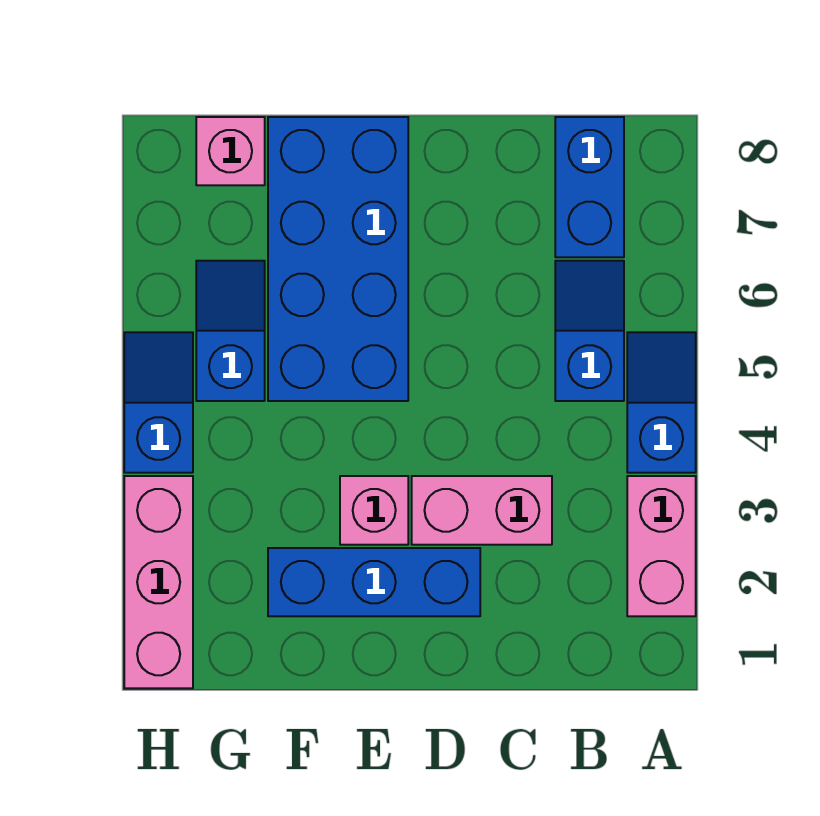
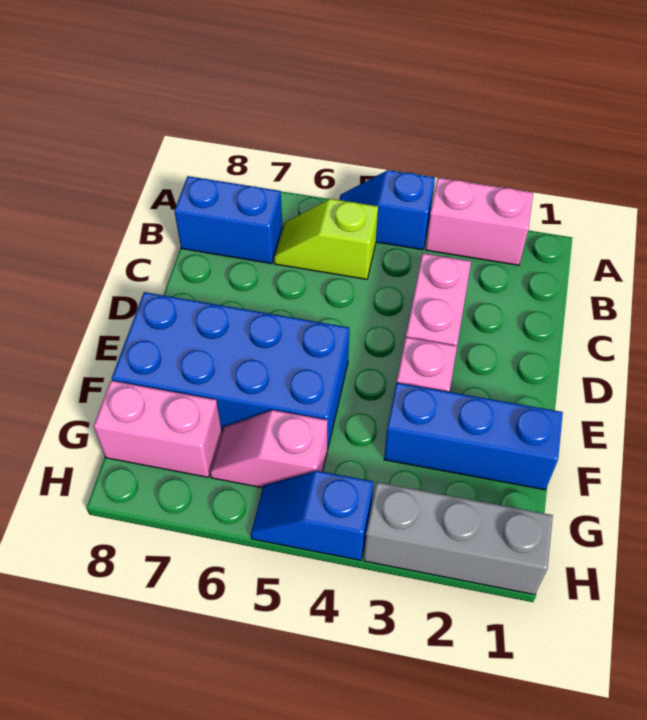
blue 1x2 slope [555,261,624,401] -> lime 1x2 slope [274,199,378,279]
blue 1x3 brick [268,548,480,616] -> blue 1x3 brick turned to [384,383,563,490]
blue 1x2 slope [196,261,265,401] -> pink 1x2 slope [210,410,328,488]
pink 1x1 brick [196,117,265,185] -> pink 1x2 brick [94,381,222,477]
pink 1x3 brick [124,476,193,688] -> grey 1x3 brick [364,482,553,595]

